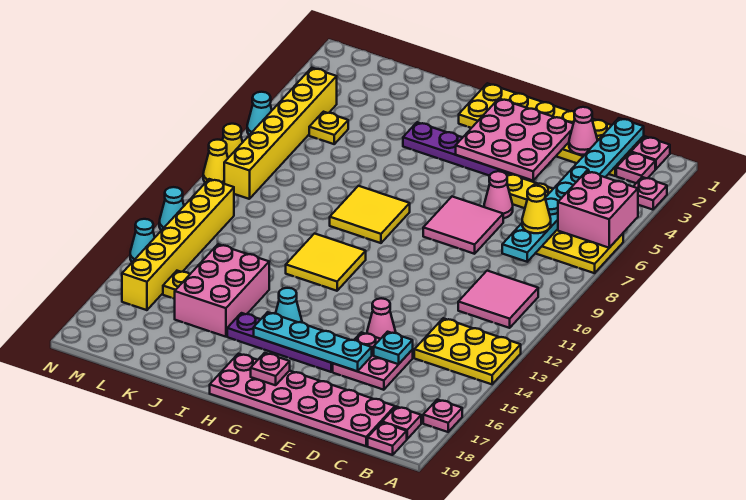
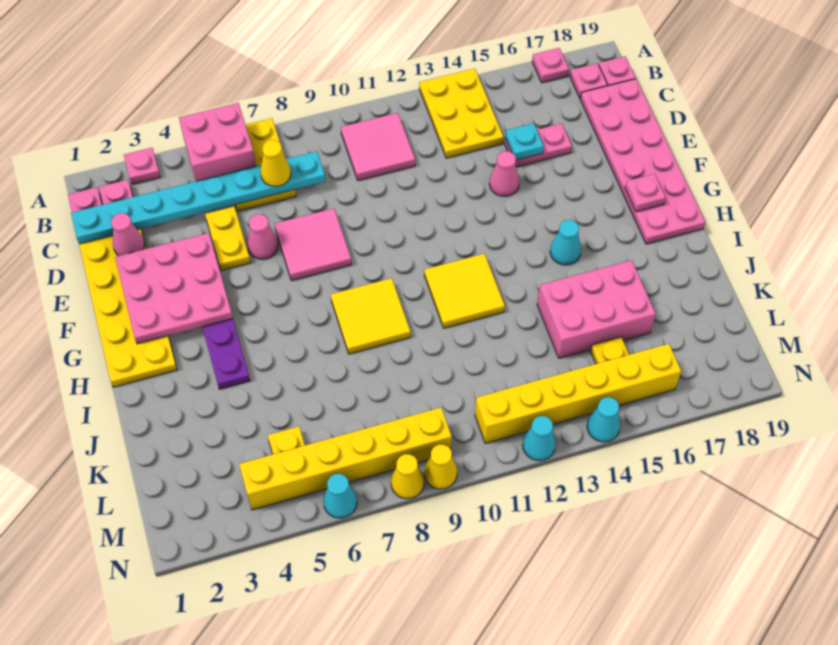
pink 2x2 plate [333,332,413,390] -> pink 1x2 plate [505,123,572,167]
cyan 1x4 plate [254,312,372,371] -> none
purple 1x4 plate [227,313,333,372] -> none

